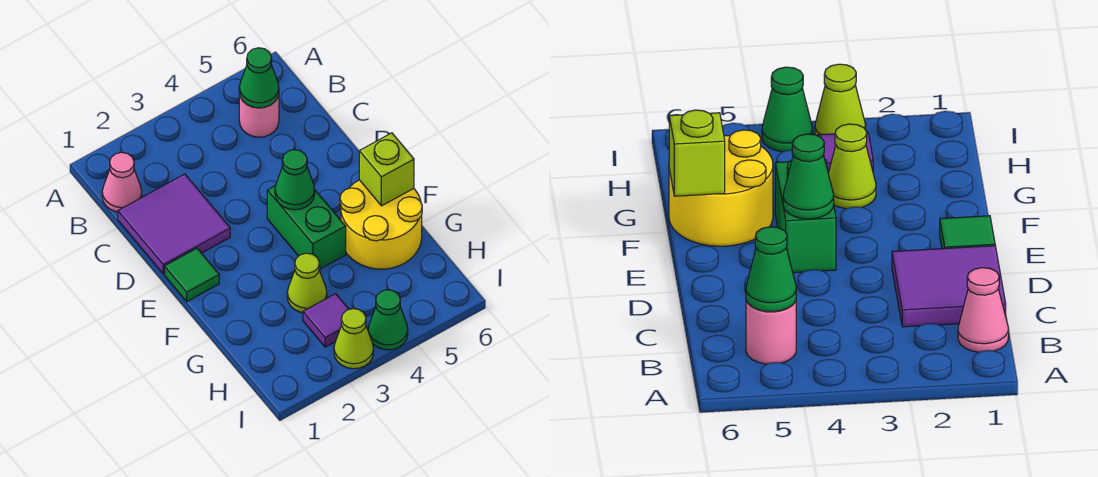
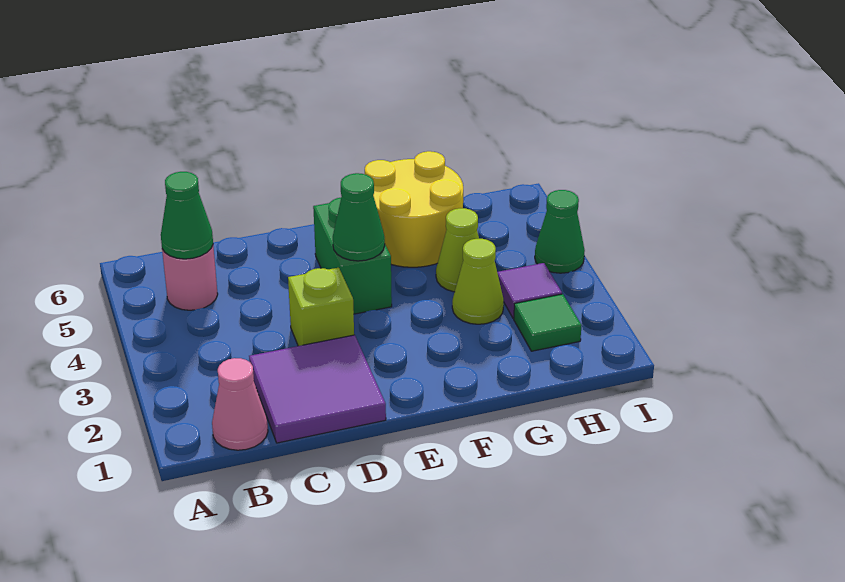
green 1x1 tile [165,248,219,301] -> green 1x1 tile moved to [514,294,582,351]
green 1x2 brick [267,186,346,269] -> green 1x2 brick turned to [313,198,392,314]
lime 1x1 brick [359,133,414,206] -> lime 1x1 brick moved to [288,268,354,346]
lime 1x1 cone [334,309,373,369] -> lime 1x1 cone moved to [436,208,479,292]

